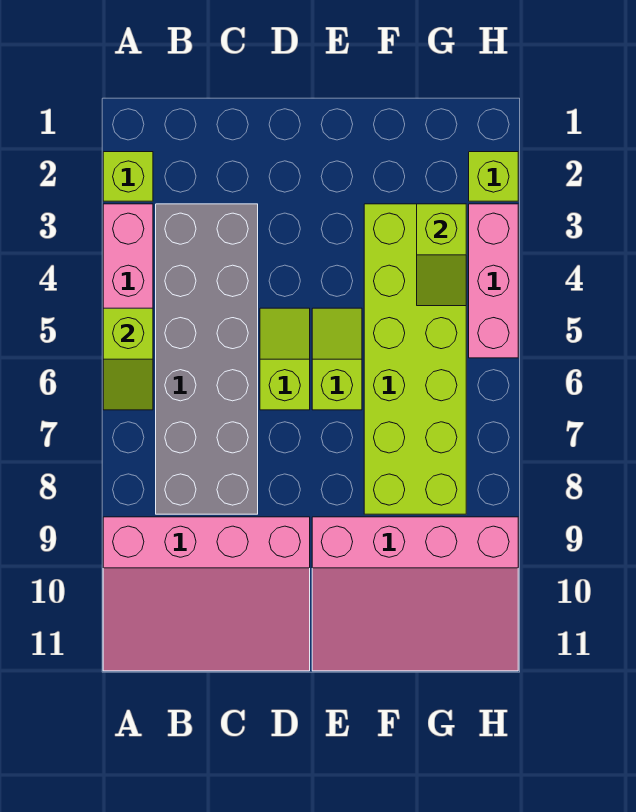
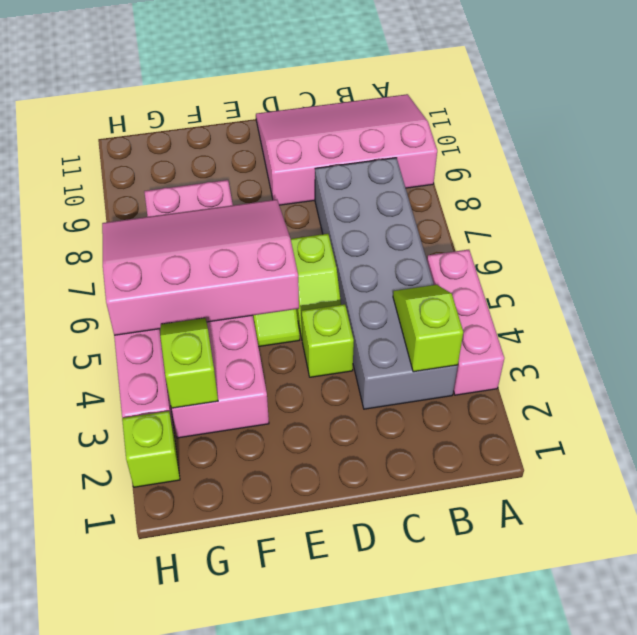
lime 1x1 brick [103,152,153,201] -> lime 1x1 brick moved to [302,304,354,377]
lime 1x2 slope [103,308,153,410] -> lime 1x2 slope moved to [393,285,463,372]
pink 3x4 slope [312,517,518,671] -> pink 3x4 slope moved to [102,200,299,335]
lime 2x6 brick [364,204,466,514] -> pink 2x6 brick [144,180,269,438]

